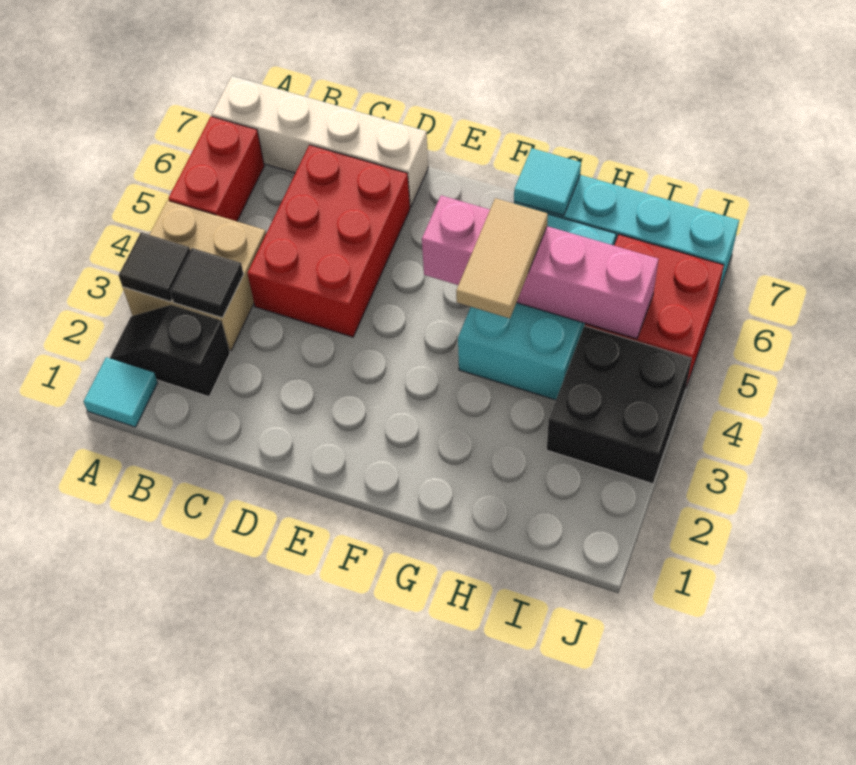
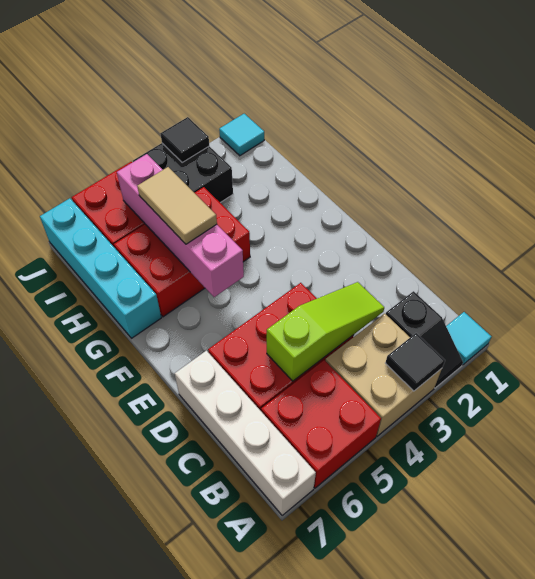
red 1x2 brick [168,117,264,221] -> red 2x2 brick [261,360,381,488]
black 1x1 tile [170,248,244,318] -> black 1x1 tile moved to [161,117,209,163]
none -> lime 1x3 slope [267,282,384,381]
cyan 2x3 brick [458,214,616,400] -> red 2x3 brick [114,187,250,317]
tan 1x2 tile [456,198,548,318] -> tan 1x2 tile turned to [137,167,217,244]
cyan 1x1 tile [514,148,581,216] -> cyan 1x1 tile moved to [219,114,264,156]

